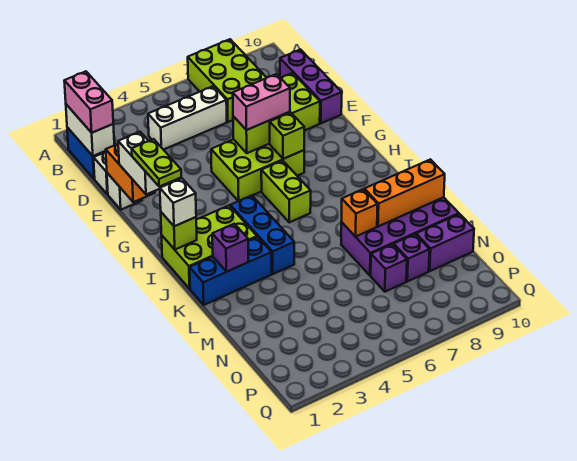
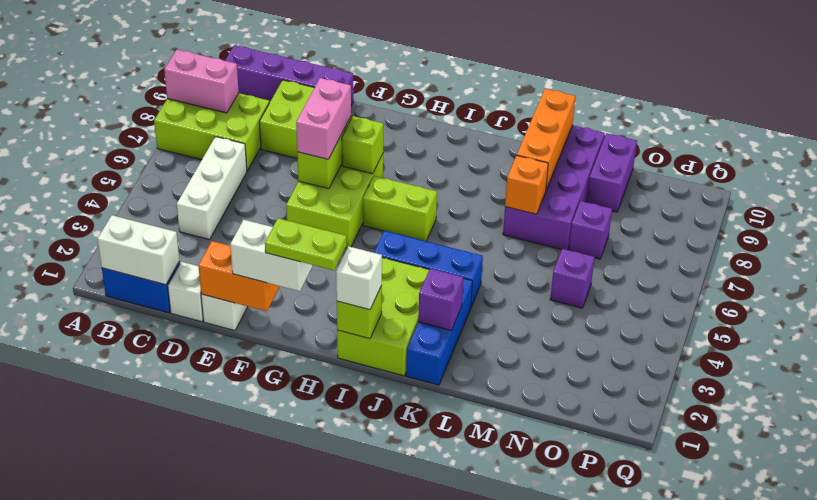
pink 1x2 brick [64,71,113,133] -> pink 1x2 brick moved to [164,50,239,113]
purple 1x3 brick [280,50,342,123] -> purple 1x4 brick [225,45,354,106]
purple 1x1 brick [394,234,430,281] -> purple 1x1 brick moved to [550,249,594,308]

